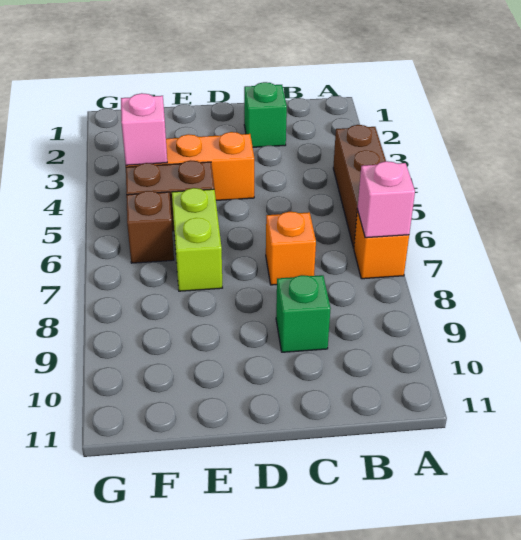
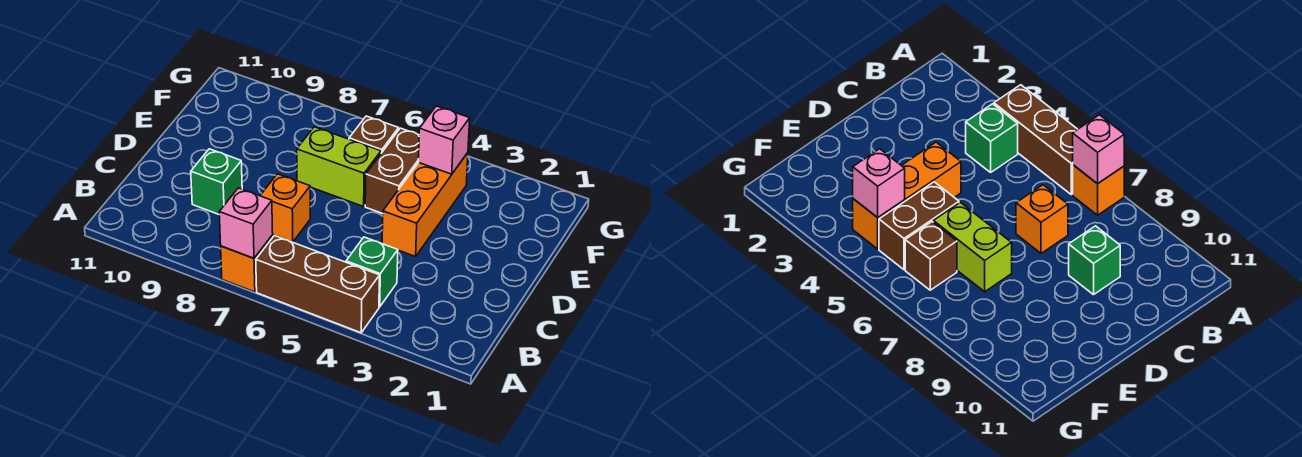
green 1x1 brick [244,82,287,147] -> green 1x1 brick moved to [346,237,398,307]

